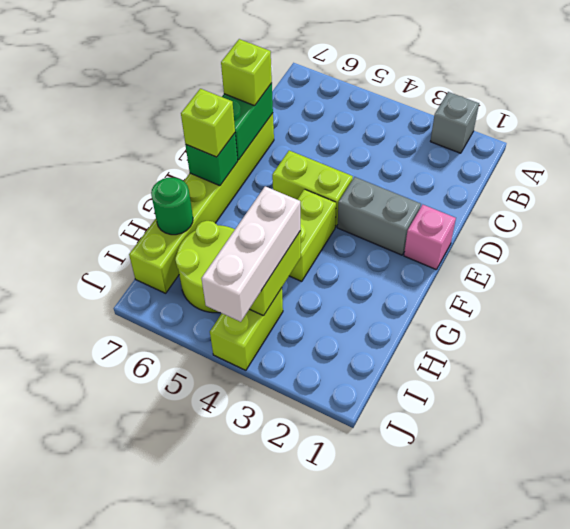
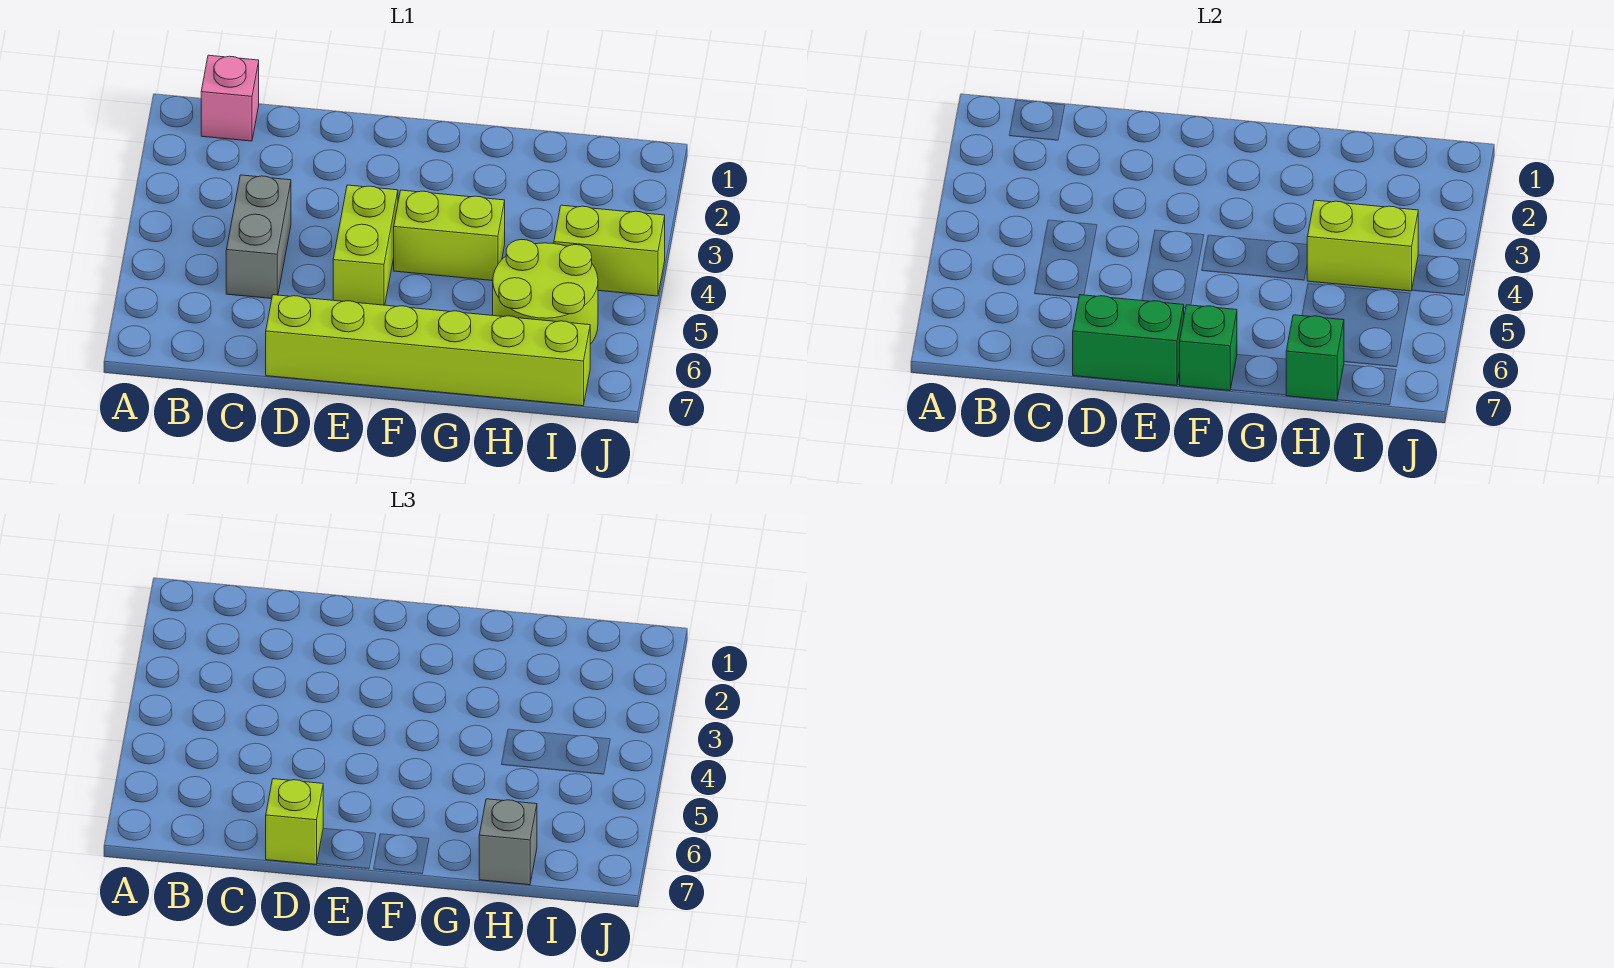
grey 1x1 brick [430,92,479,153] -> grey 1x1 brick moved to [479,799,537,885]
pink 1x1 brick [404,205,456,270] -> pink 1x1 brick moved to [201,55,259,141]
grey 1x2 brick [337,177,421,255] -> grey 1x2 brick moved to [226,175,291,299]
lime 1x1 brick [181,89,235,157] -> none
white 1x3 brick [201,186,300,322] -> none
green 1x1 round brick [151,178,193,235] -> green 1x1 brick [1286,315,1344,401]

